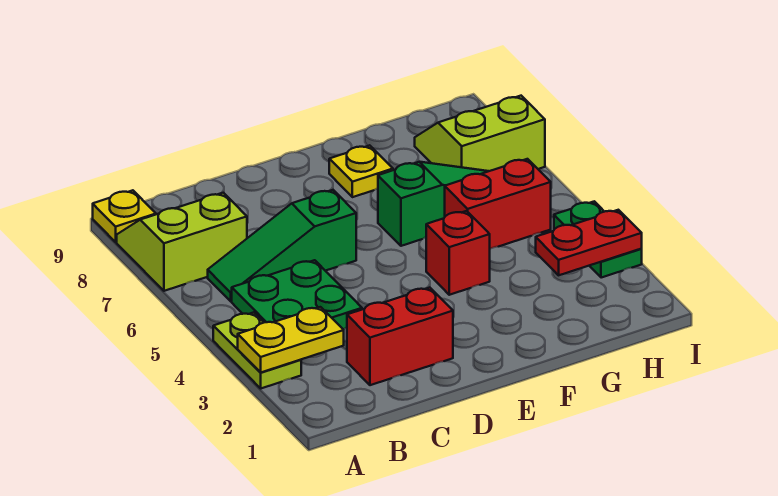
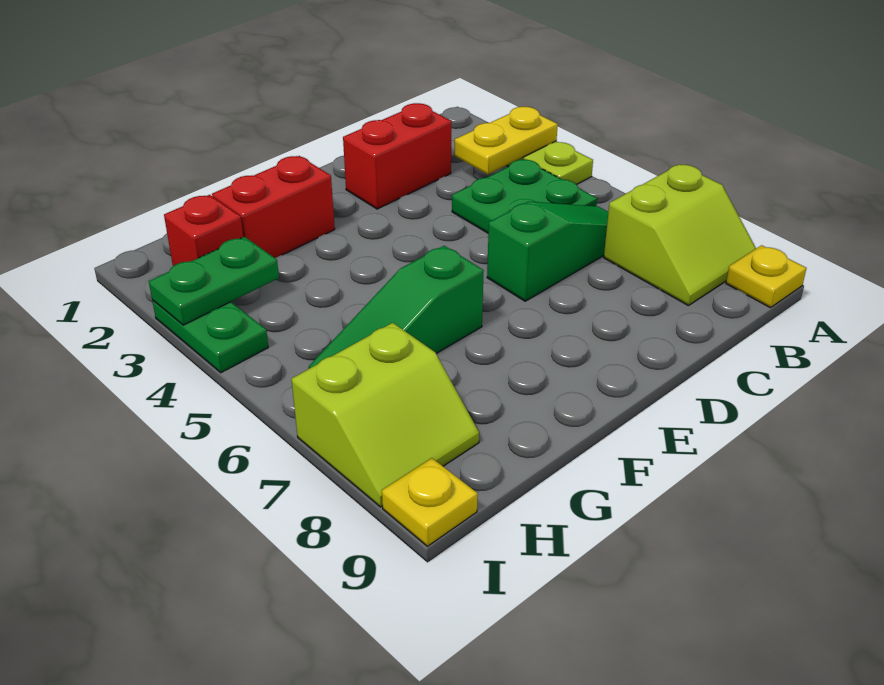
red 1x1 brick [426,211,490,295] -> red 1x1 brick moved to [164,195,243,266]
yellow 1x1 plate [329,145,393,197] -> yellow 1x1 plate moved to [382,458,478,546]
red 1x2 brick [445,159,551,249] -> red 1x2 brick moved to [212,156,335,258]
red 1x2 plate [536,210,642,275] -> green 1x2 plate [149,237,279,325]

